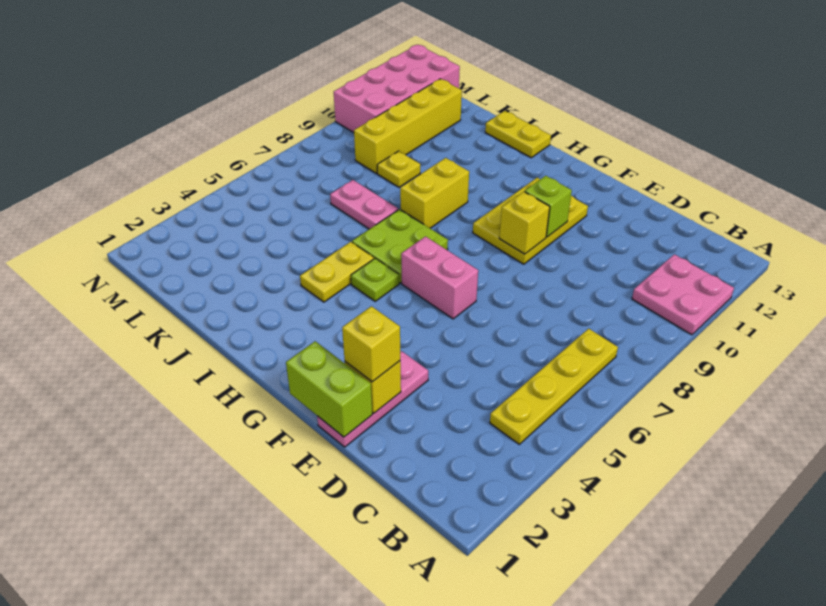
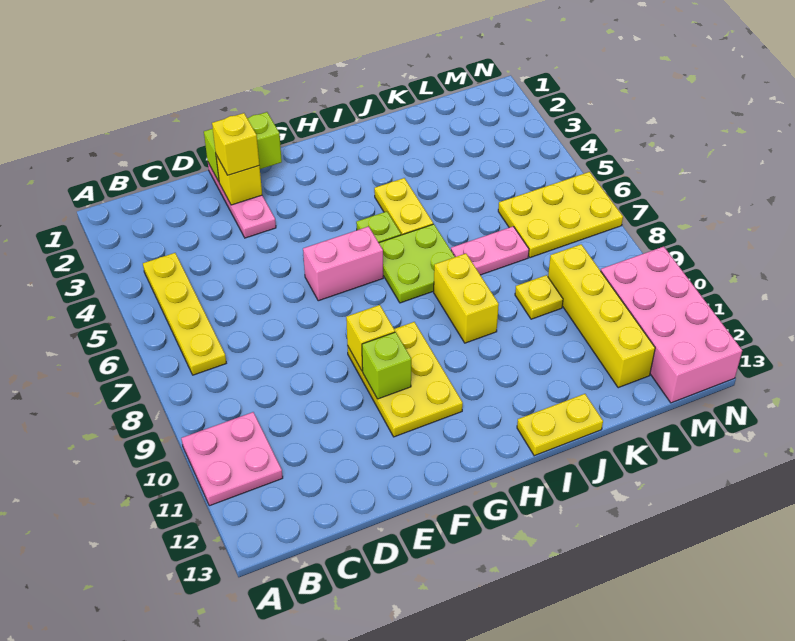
none -> yellow 2x3 plate [498,172,623,258]

